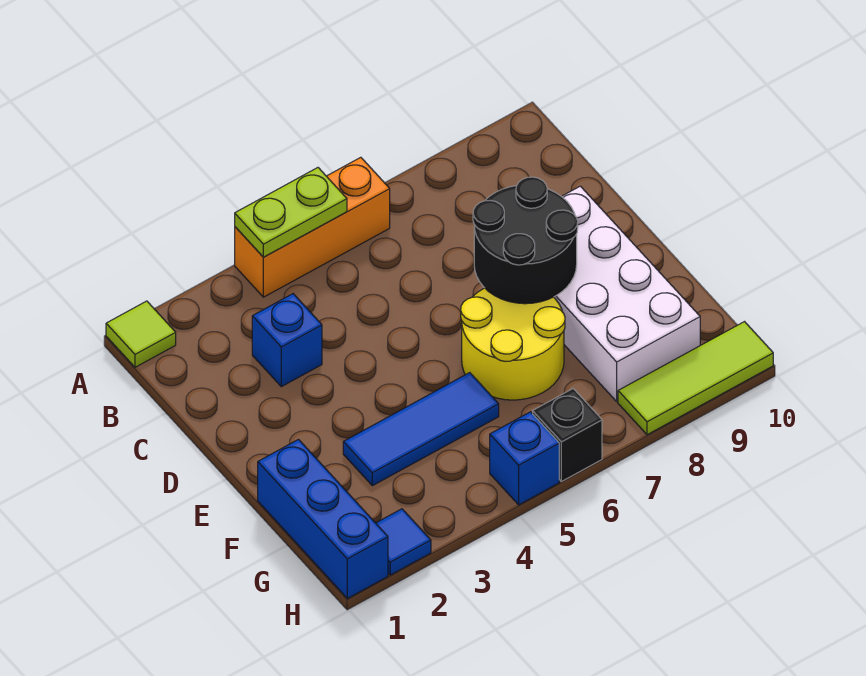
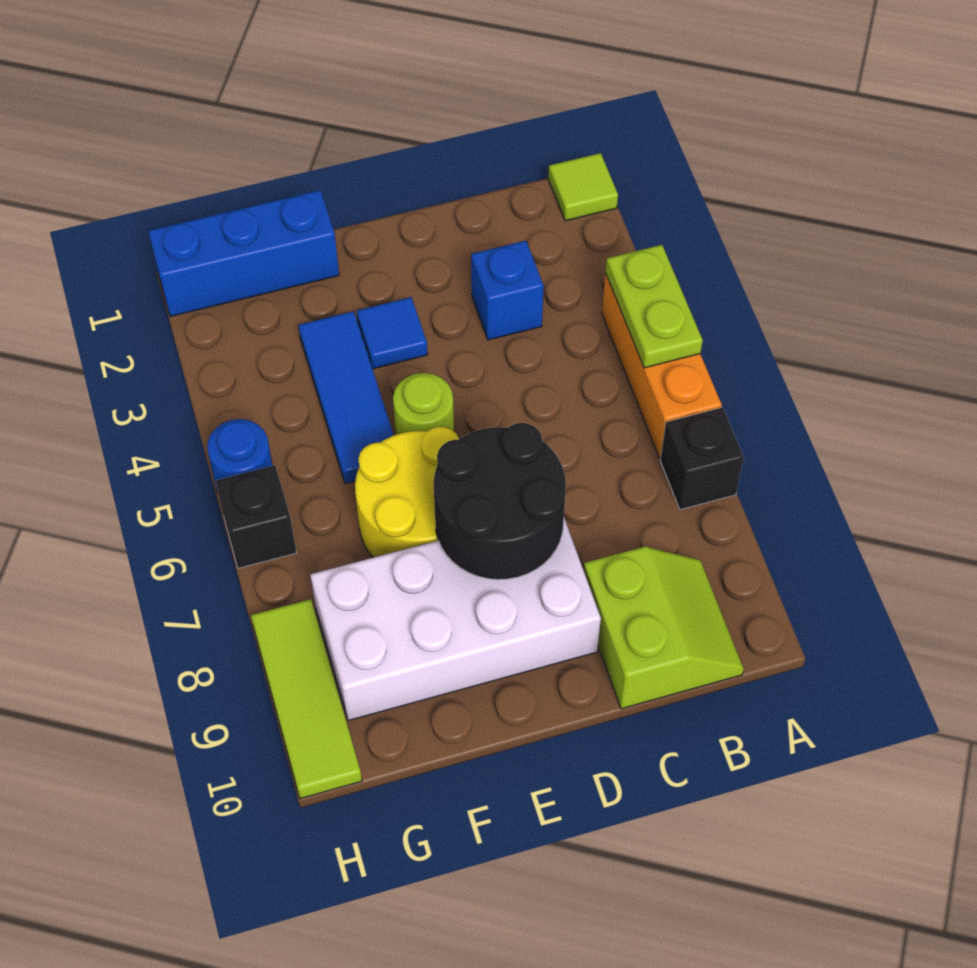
none -> black 1x1 brick [660,407,744,510]
none -> lime 2x2 slope [583,547,744,709]
none -> lime 1x1 round brick [393,373,454,435]
blue 1x1 tile [376,509,431,575] -> blue 1x1 tile moved to [357,297,428,369]
blue 1x1 brick [490,412,559,505] -> blue 1x1 round brick [207,419,273,492]

